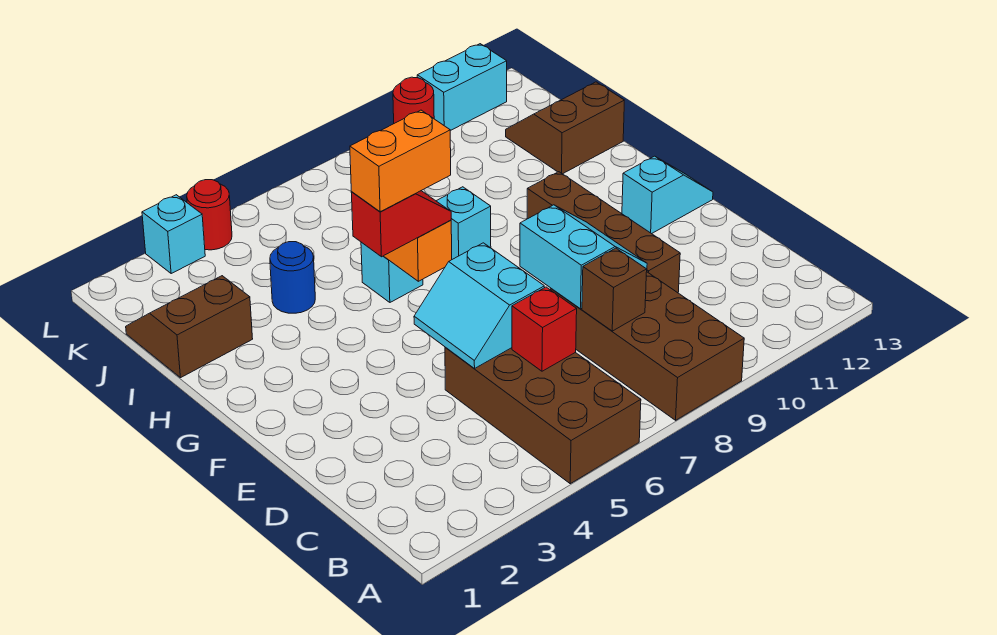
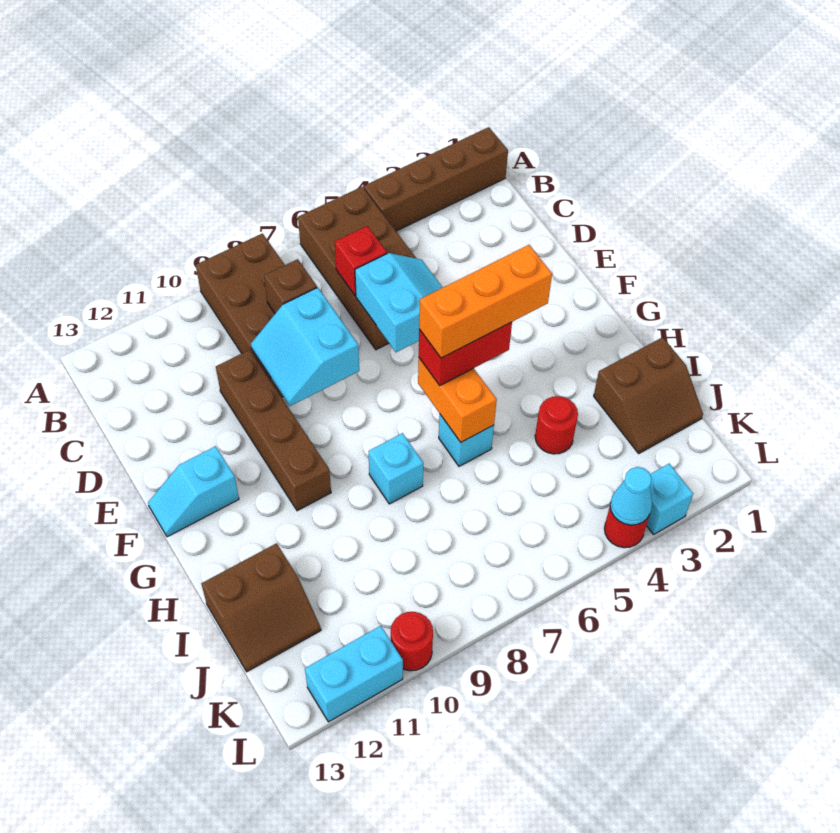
none -> brown 1x4 brick [364,127,508,231]
red 1x2 slope [351,191,451,257] -> red 1x2 brick [419,322,512,385]
orange 1x2 brick [350,110,451,212] -> orange 1x3 brick [419,245,552,358]
blue 1x1 round brick [270,242,315,313] -> red 1x1 round brick [535,396,578,454]
none -> cyan 1x1 cone [610,467,652,525]

